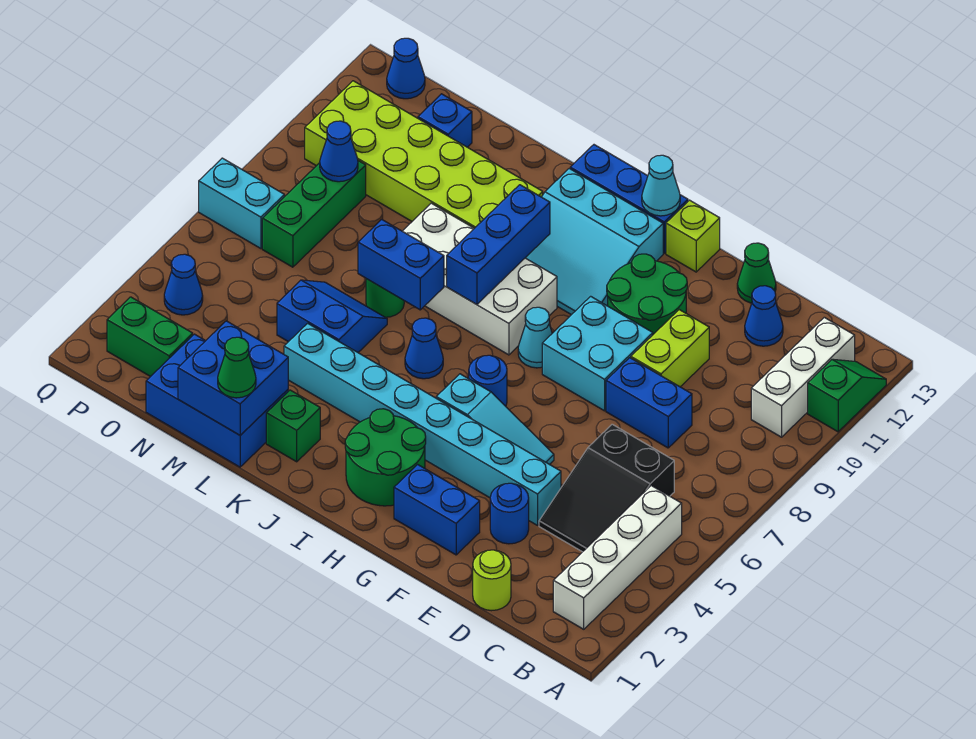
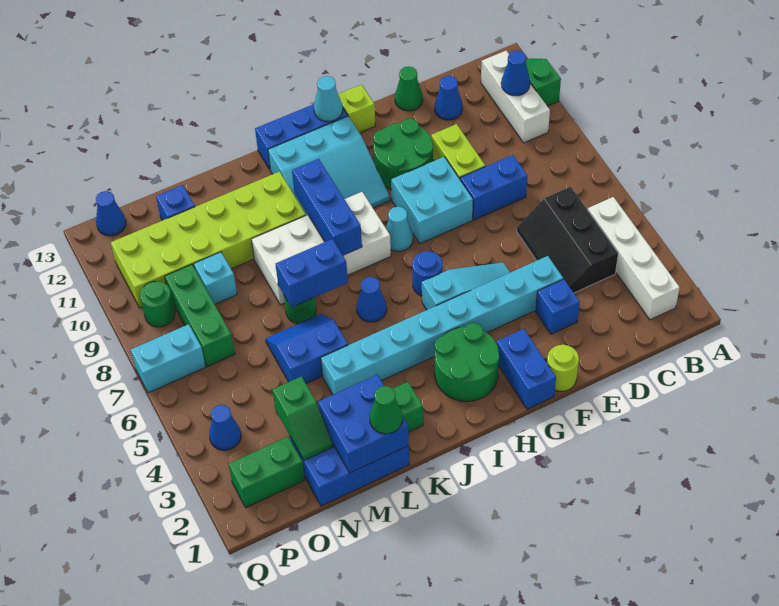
black 2x3 slope [539,424,674,552] -> black 2x3 slope turned to [517,187,618,293]
lime 1x1 round brick [473,550,511,611] -> lime 1x1 round brick moved to [547,345,579,391]
blue 1x1 round brick [490,483,529,544] -> blue 1x1 brick [536,279,580,334]
blue 1x2 brick [394,465,480,555] -> blue 1x2 brick turned to [497,329,556,409]
none -> green 1x2 slope [272,376,333,460]
none -> cyan 1x1 brick [194,252,237,304]
blue 1x1 cone [320,121,358,182] -> blue 1x1 cone moved to [501,50,530,96]
none -> green 1x1 round brick [140,281,175,327]

